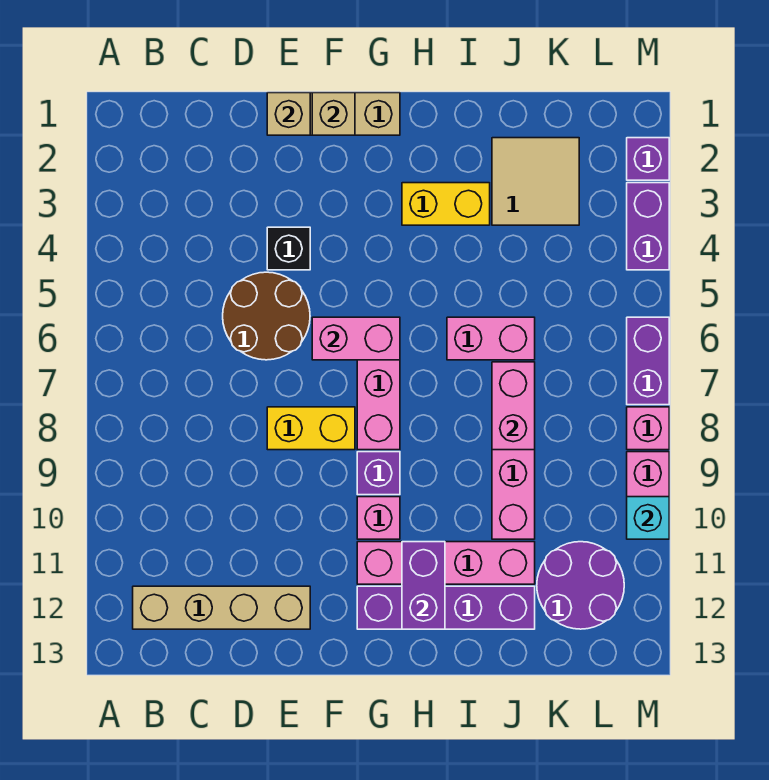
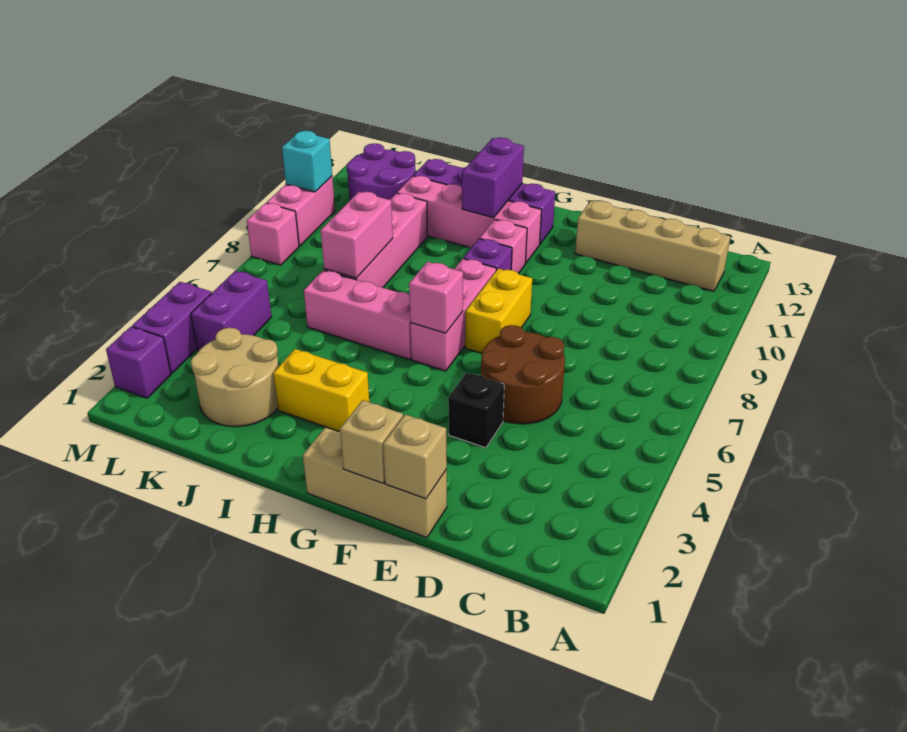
yellow 1x2 brick [267,407,355,450] -> yellow 1x2 brick turned to [465,269,532,353]
pink 1x2 brick [312,317,400,360] -> pink 1x1 brick [409,262,463,333]
pink 1x2 brick [447,317,535,360] -> pink 1x3 brick [304,270,411,360]
tan 2x2 tile [492,138,579,225] -> tan 2x2 round brick [191,328,279,427]
purple 1x2 brick [627,317,669,405] -> purple 1x2 brick moved to [191,271,272,351]

